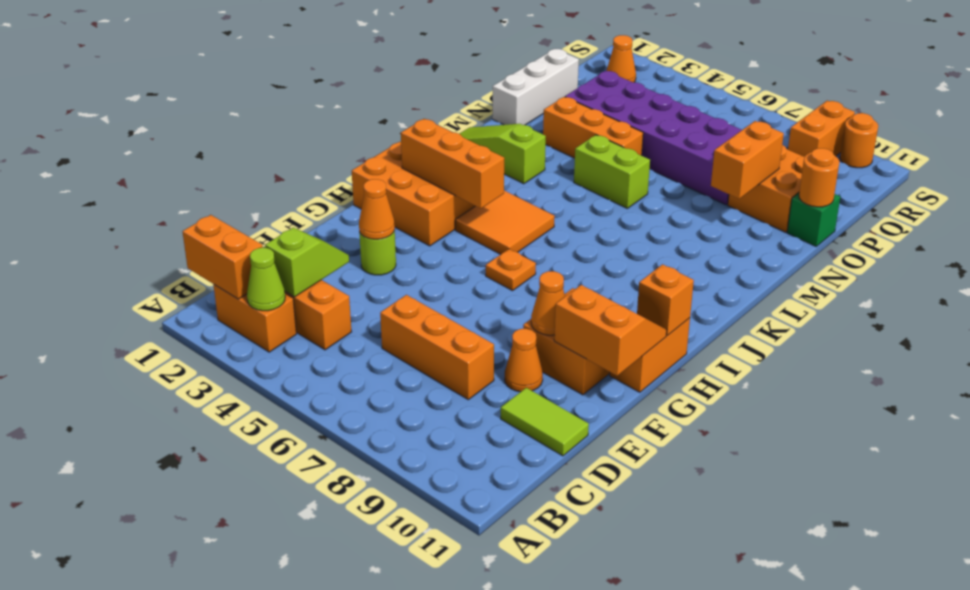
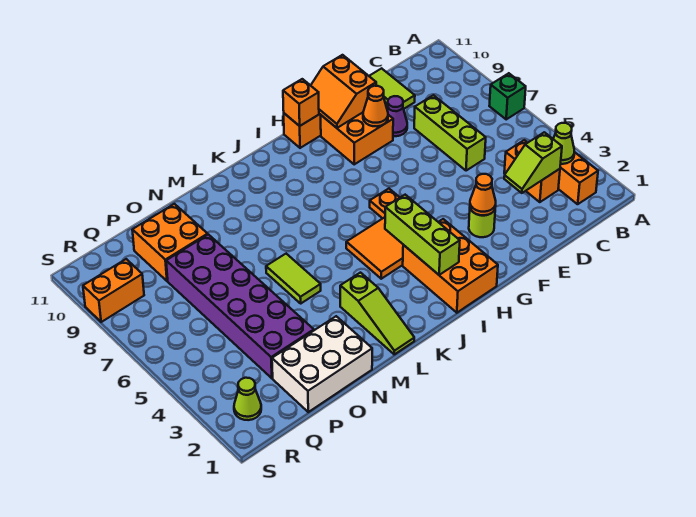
orange 1x2 brick [183,215,263,299] -> none
orange 1x3 brick [380,295,494,400] -> lime 1x3 brick [414,95,486,171]
orange 1x1 cone [505,329,543,392] -> purple 1x1 cone [387,96,407,136]
orange 1x3 brick [401,119,504,208] -> lime 1x3 brick [385,195,460,275]
lime 1x2 brick [574,135,650,208] -> lime 1x2 tile [266,254,321,303]
white 1x3 brick [492,49,579,125] -> white 2x3 brick [272,316,372,412]
orange 1x3 brick [543,97,643,158] -> none
orange 1x2 brick [711,121,784,199] -> none
green 1x1 brick [787,193,840,246] -> green 1x1 brick moved to [489,73,526,119]
orange 1x1 round brick [799,148,839,207] -> none
orange 1x1 cone [607,35,636,82] -> lime 1x1 cone [234,378,261,420]
orange 1x1 round brick [840,113,878,168] -> none

